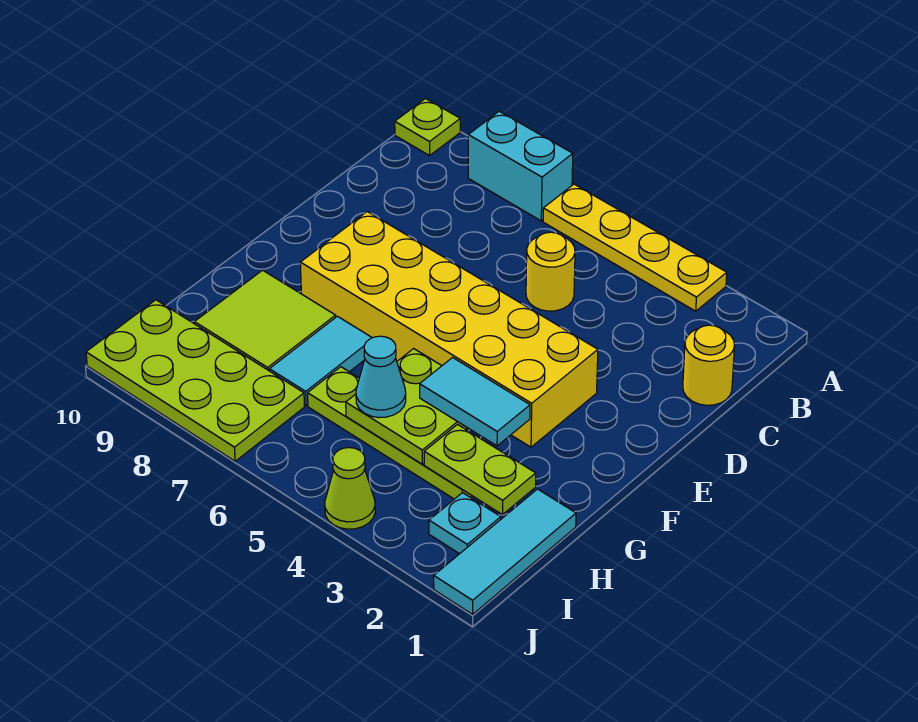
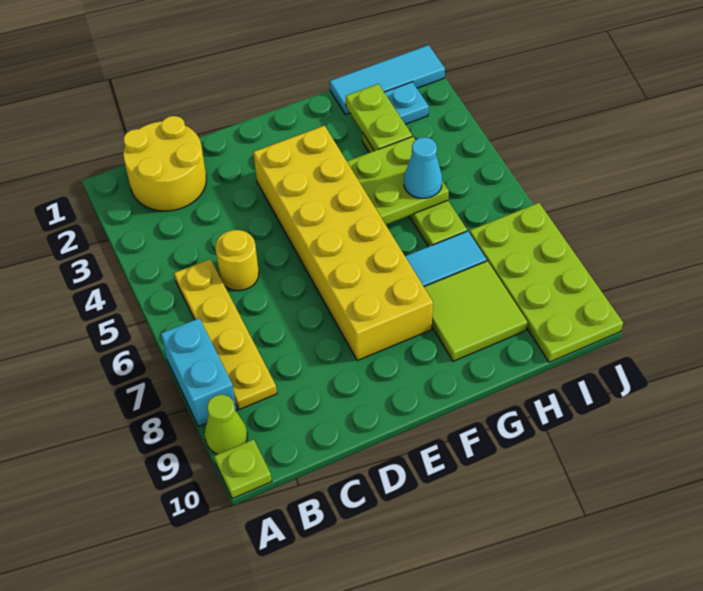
yellow 1x4 plate [543,184,727,311] -> yellow 1x4 plate moved to [174,259,277,410]
yellow 1x1 round brick [683,325,735,405] -> yellow 2x2 round brick [123,116,206,211]
cyan 1x2 tile [420,358,530,446] -> none
lime 1x1 cone [325,448,375,529] -> lime 1x1 cone moved to [205,395,247,454]

